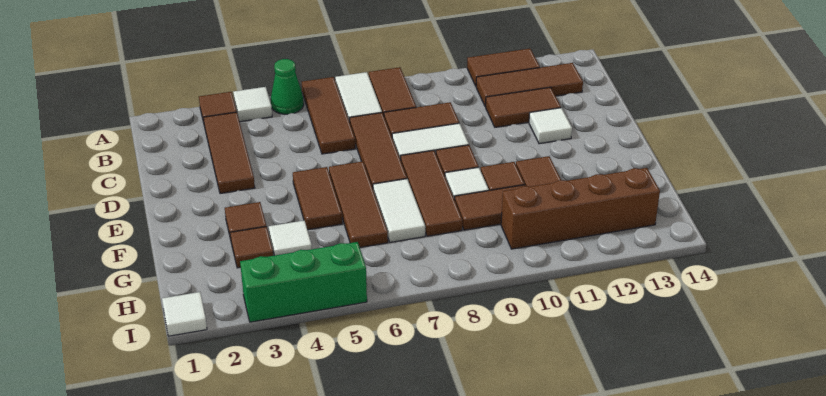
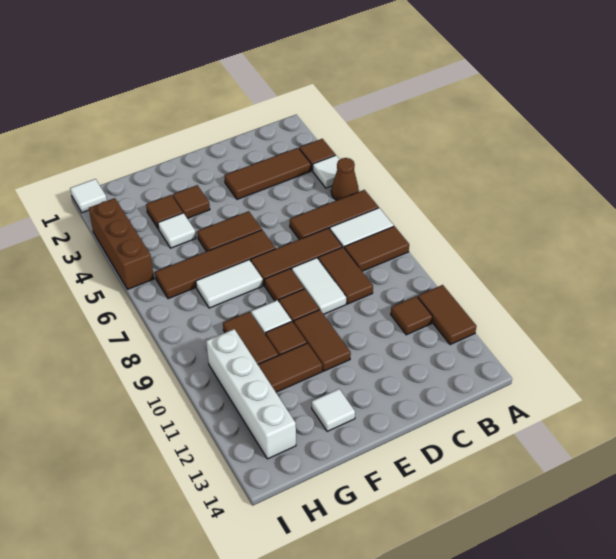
green 1x1 cone [271,59,304,114] -> brown 1x1 cone [331,158,359,200]
brown 1x3 tile [476,63,583,107] -> brown 1x1 tile [391,296,433,335]
brown 1x2 tile [486,87,561,127] -> brown 1x2 tile moved to [294,310,351,371]
white 1x1 tile [529,108,572,144] -> white 1x1 tile moved to [312,389,355,431]
brown 1x3 tile [329,161,388,247] -> brown 1x4 tile [155,230,275,299]
brown 1x3 tile [401,150,462,236] -> brown 1x1 tile [265,269,304,301]
brown 1x4 brick [501,168,660,249] -> white 1x4 brick [206,329,296,459]
green 1x3 brick [240,242,367,322] -> brown 1x3 brick [89,198,154,289]

